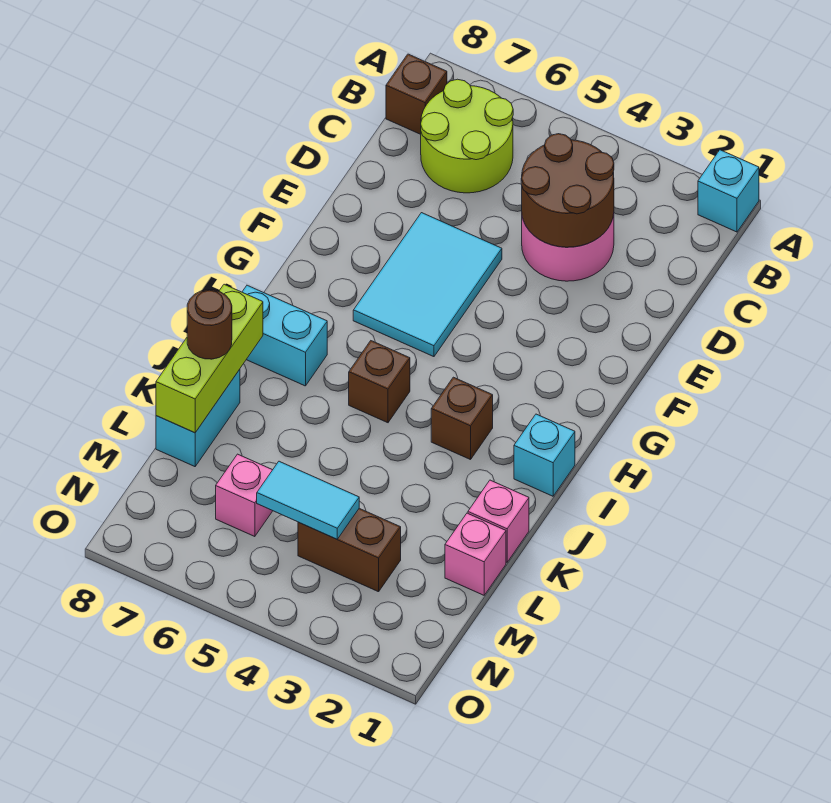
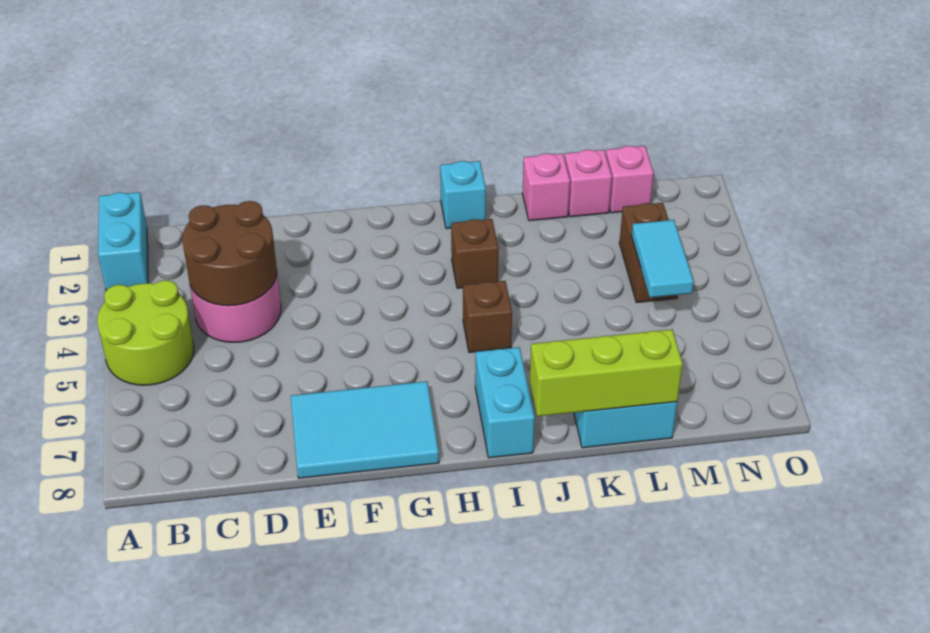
cyan 1x1 brick [698,150,759,232] -> cyan 1x2 brick [98,192,148,290]
lime 2x2 round brick [421,79,513,193] -> lime 2x2 round brick moved to [97,280,194,385]
brown 1x1 brick [386,54,447,134] -> none
cyan 2x3 tile [353,213,502,357] -> cyan 2x3 tile moved to [291,381,439,478]
brown 1x1 round brick [187,290,232,359] -> none
pink 1x1 brick [216,454,272,537] -> pink 1x1 brick moved to [606,146,654,213]

